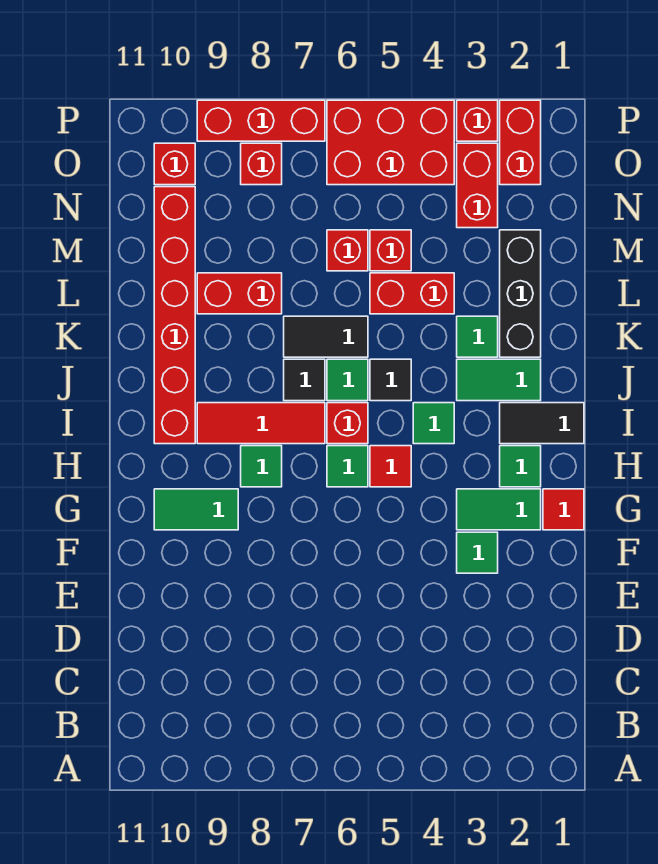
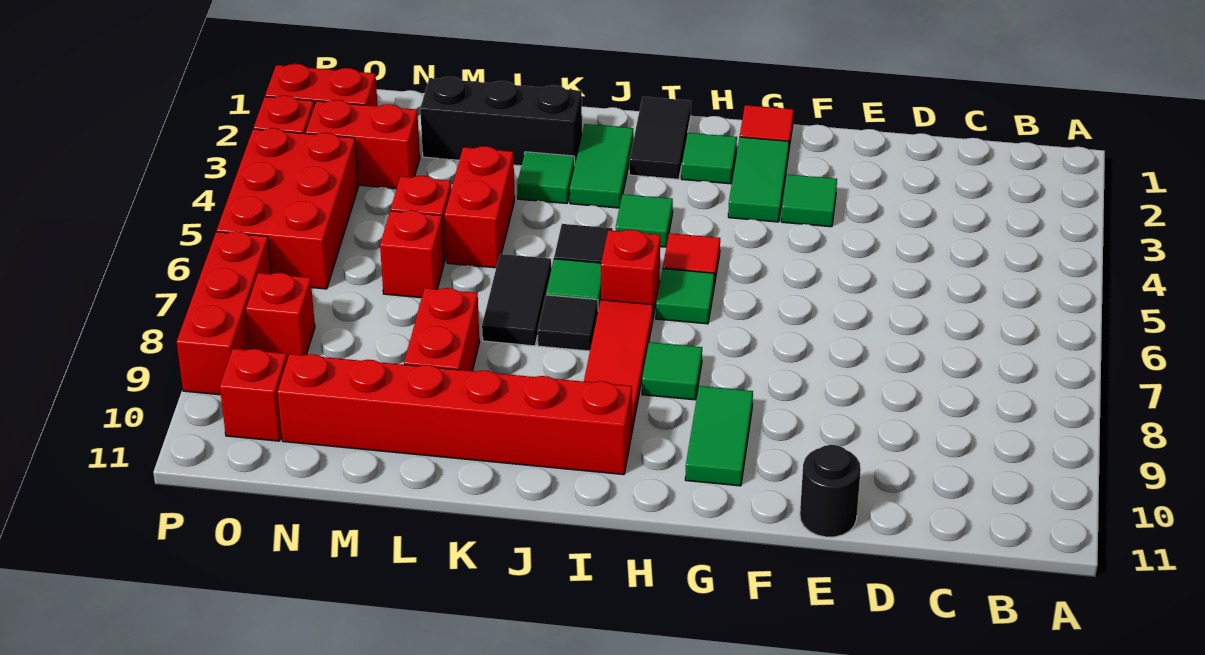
none -> black 1x1 round brick [800,445,861,537]

